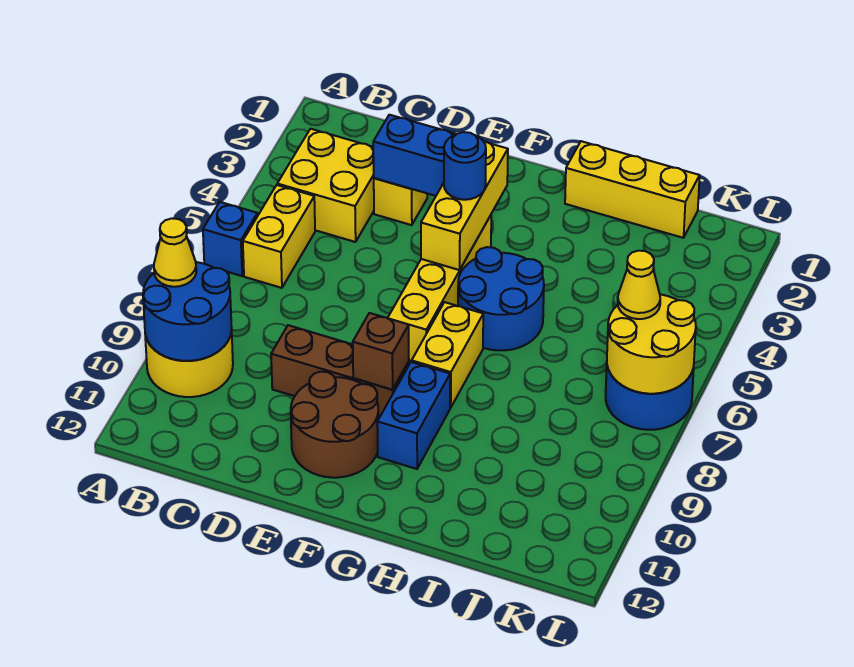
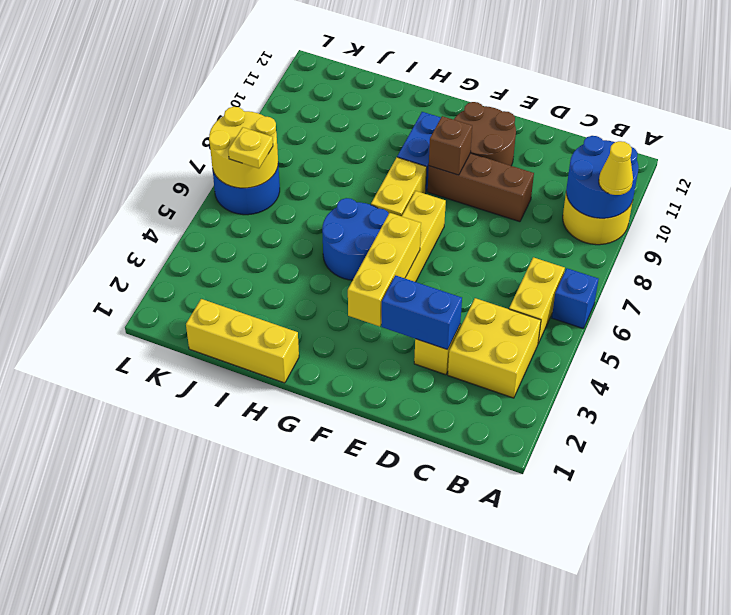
blue 1x1 round brick [444,132,486,200] -> none
yellow 1x1 cone [618,251,660,319] -> yellow 1x1 plate [228,127,273,168]

